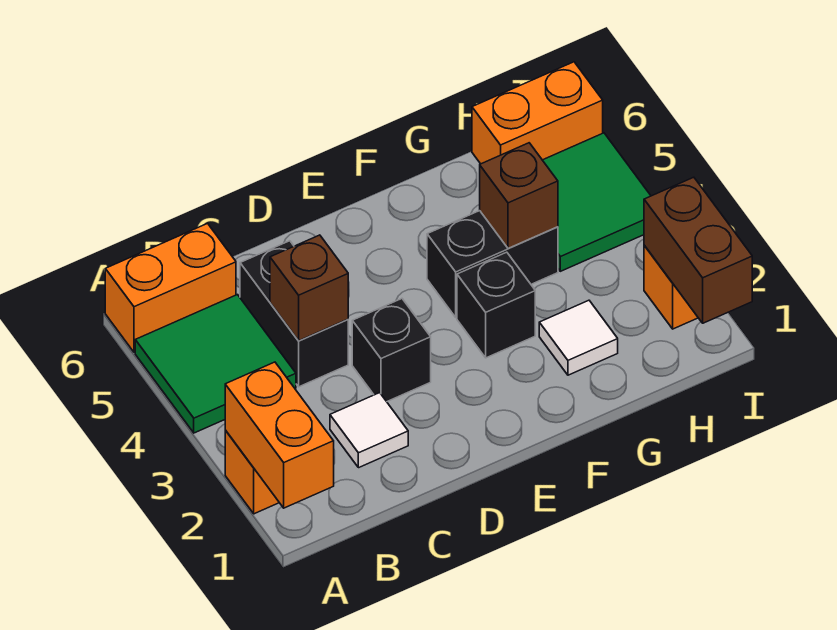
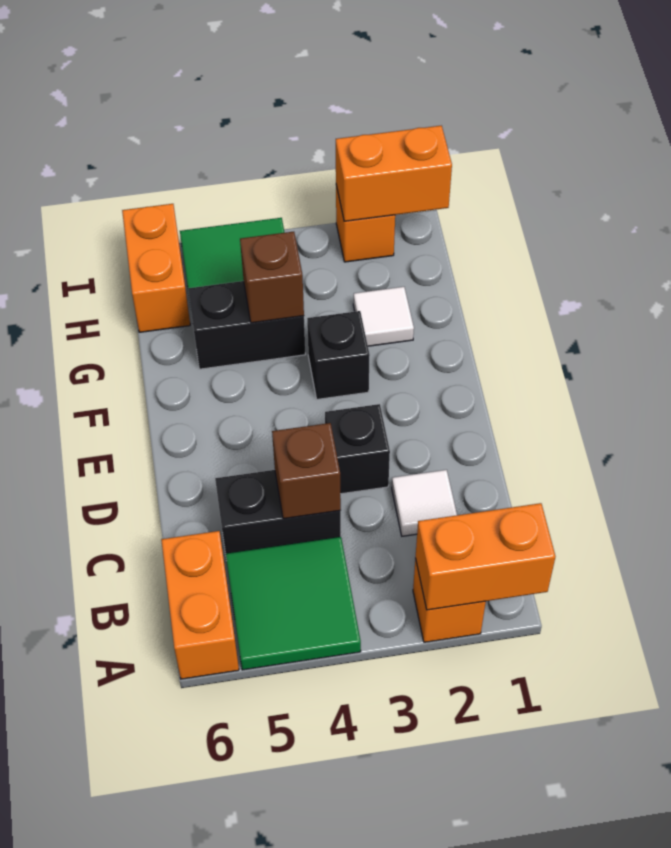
black 1x2 brick [427,211,558,317] -> black 1x2 brick turned to [188,281,305,369]
brown 1x2 brick [644,177,752,323] -> orange 1x2 brick [336,126,452,221]

